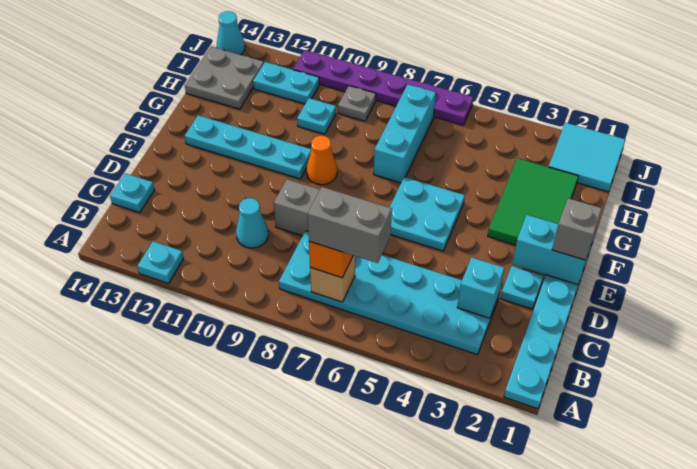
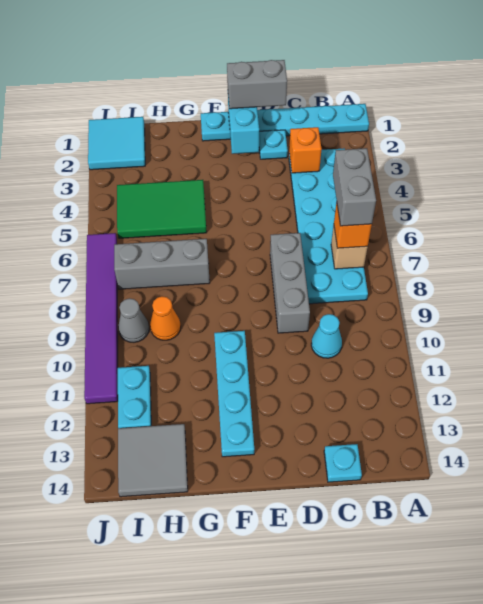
cyan 1x1 plate [137,241,183,283] -> none
cyan 1x1 brick [457,258,504,318] -> orange 1x1 brick [289,127,322,173]
grey 1x1 brick [552,198,602,260] -> grey 1x2 brick [227,60,287,109]
cyan 2x2 plate [390,177,465,251] -> none
green 2x3 tile [488,158,578,245] -> green 2x3 tile moved to [117,180,207,238]
orange 1x1 cone [307,136,337,185] -> orange 1x1 cone moved to [150,296,181,340]
cyan 1x3 brick [374,84,436,183] -> grey 1x3 brick [114,239,210,289]
cyan 1x1 plate [297,98,336,134] -> none
grey 2x2 plate [185,47,264,109] -> grey 2x2 tile [118,424,188,497]
grey 1x1 plate [338,86,376,121] -> grey 1x1 cone [118,298,149,342]
purple 1x6 plate [293,50,473,125] -> purple 1x6 tile [84,233,118,404]
cyan 1x1 cone [217,11,245,55] -> none

